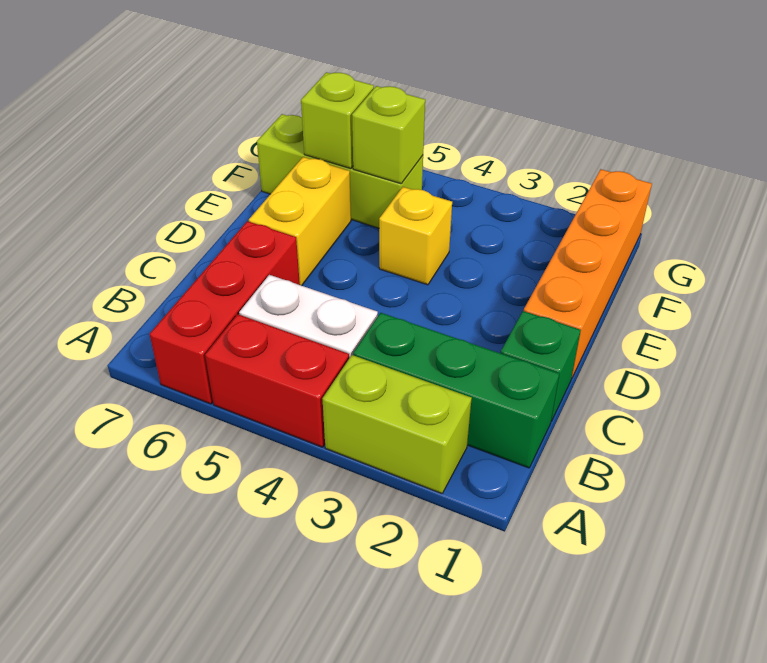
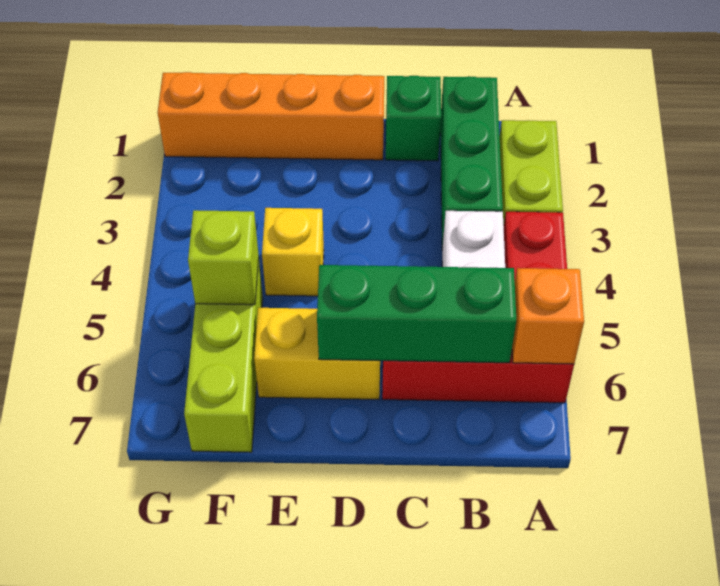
none -> orange 1x1 brick [512,268,584,364]
none -> green 1x3 brick [317,265,516,363]
lime 1x1 brick [301,72,374,169] -> none

